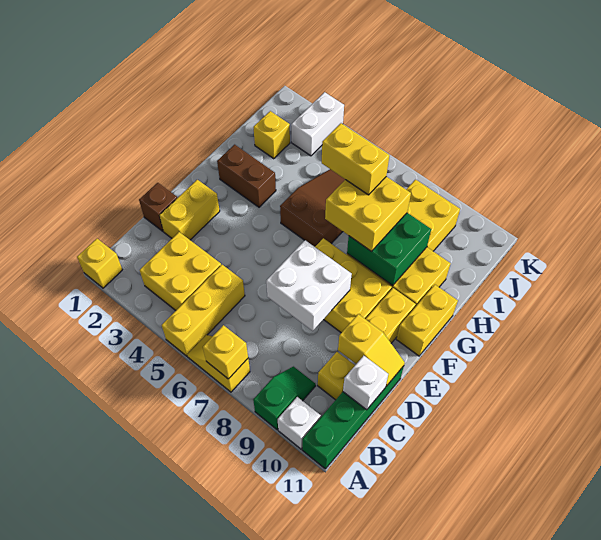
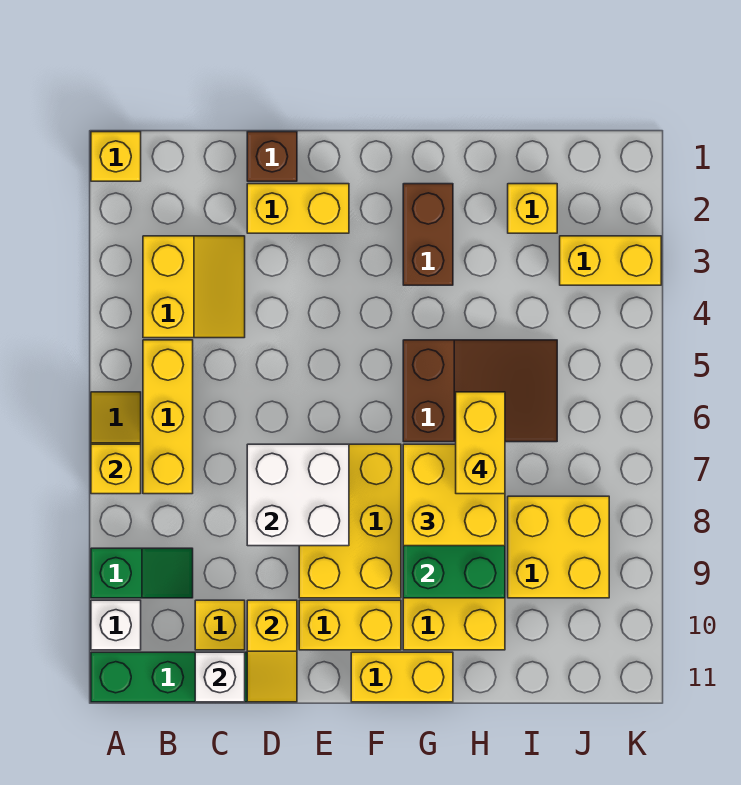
yellow 1x3 brick [162,265,245,356] -> yellow 1x3 brick turned to [143,340,193,494]
yellow 2x2 brick [140,232,221,310] -> yellow 2x2 slope [143,236,245,338]
white 1x2 brick [291,92,344,156] -> yellow 1x2 brick [560,236,661,285]

